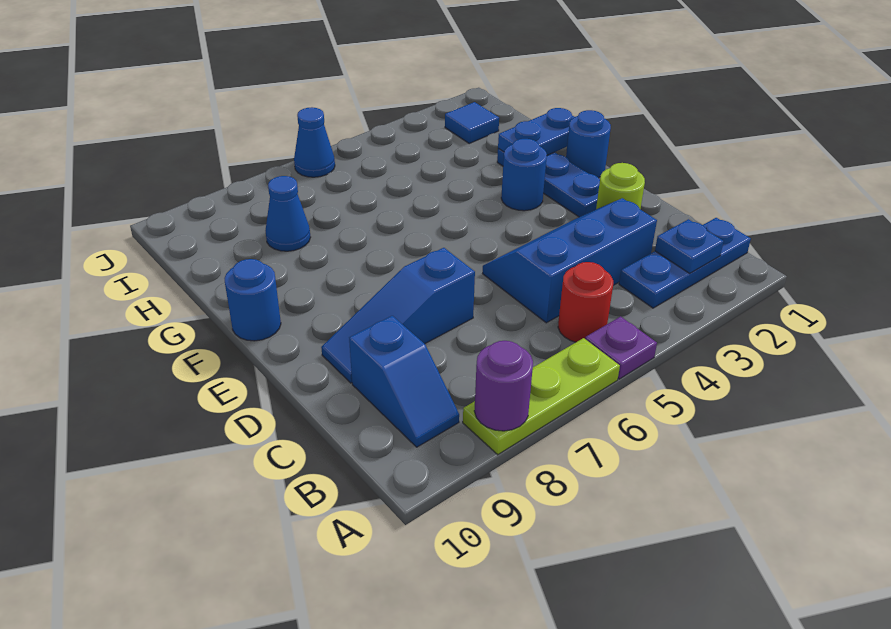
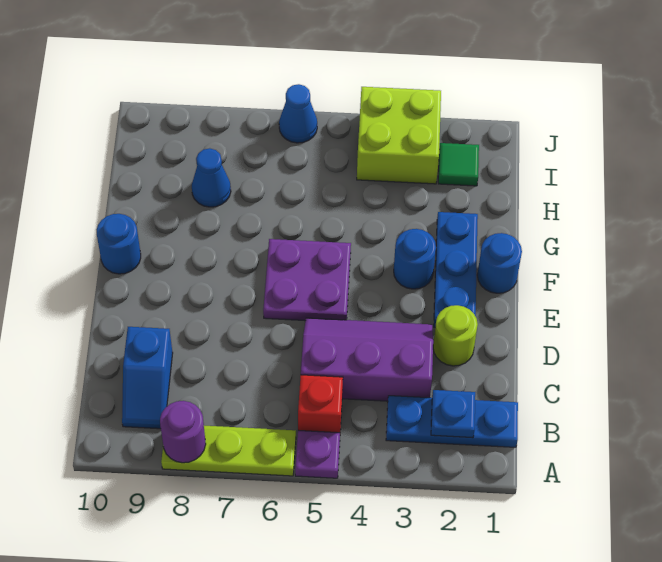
red 1x1 round brick [558,262,613,342] -> red 1x1 brick [298,375,343,433]
blue 2x3 slope [483,198,657,323] -> purple 2x3 slope [301,318,433,401]
blue 1x3 slope [321,248,475,383] -> none
none -> purple 2x2 plate [263,239,351,321]
blue 1x2 plate [498,108,574,156] -> none
blue 1x1 tile [445,102,499,144] -> green 1x1 tile [438,143,479,186]
none -> lime 2x2 brick [357,87,441,184]

